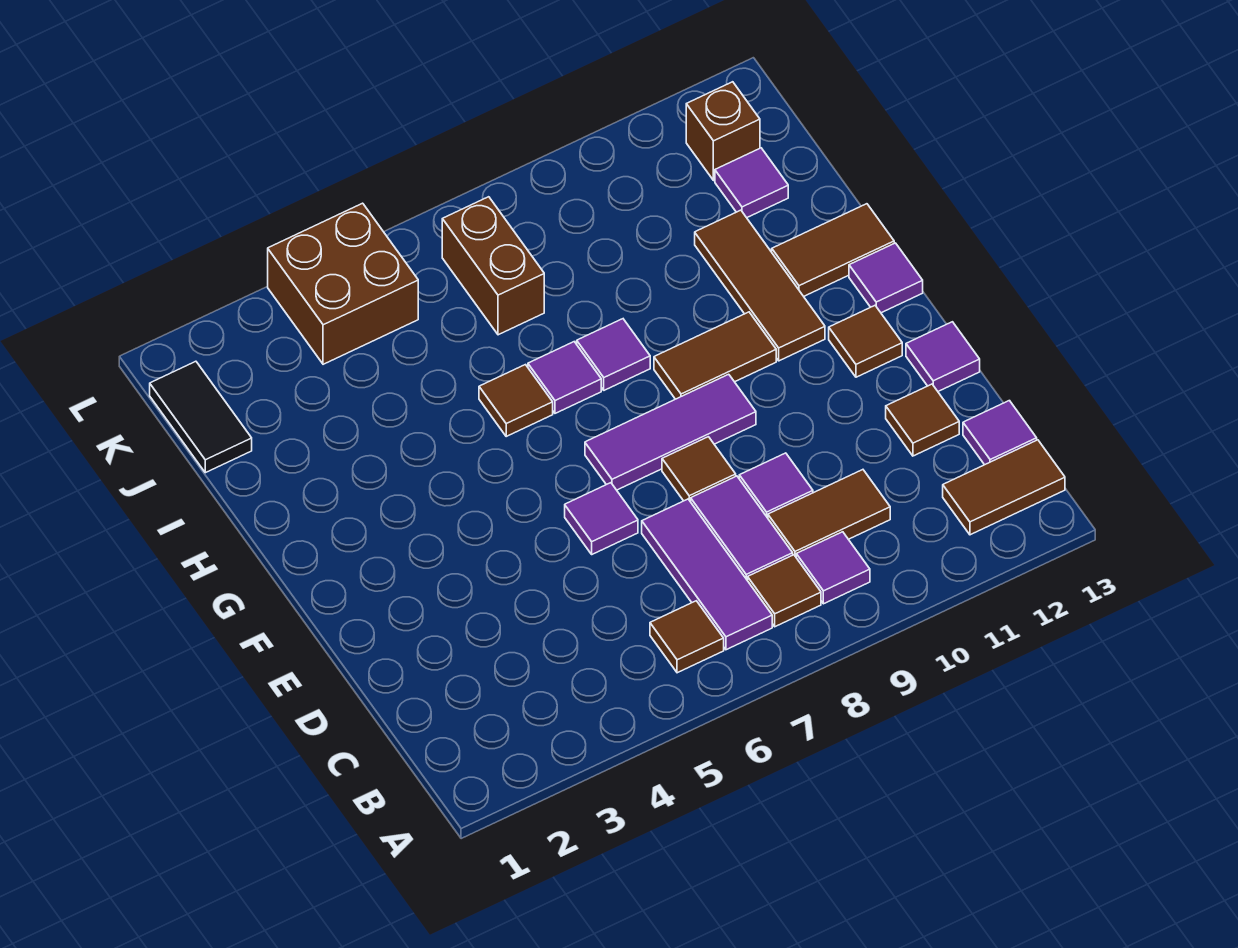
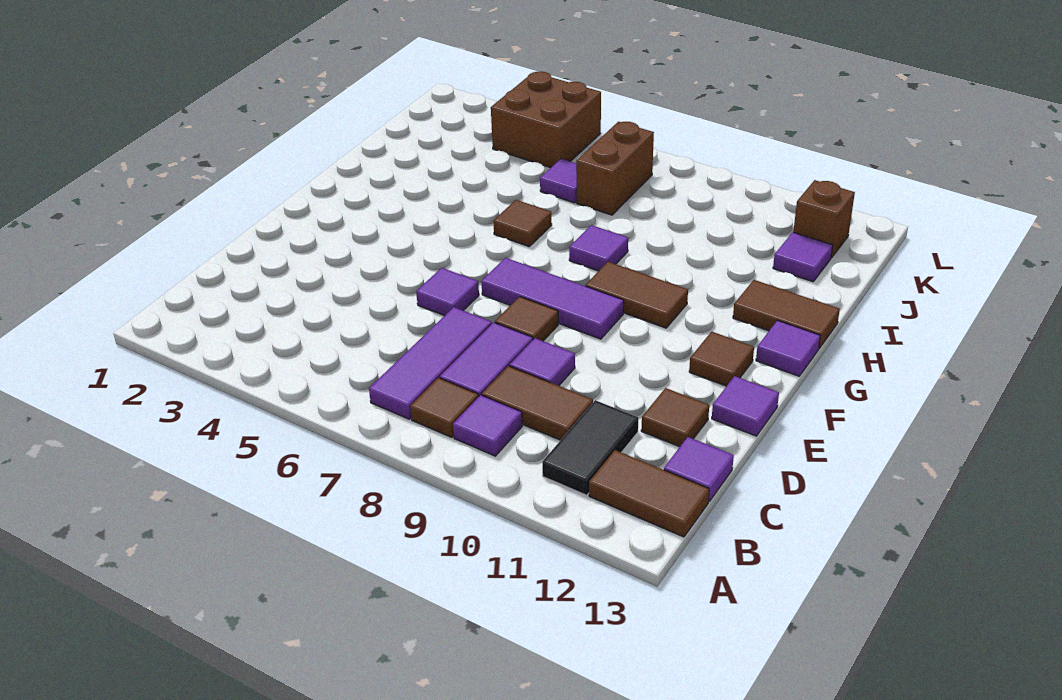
brown 1x1 tile [650,601,724,673] -> none
brown 1x3 tile [695,210,825,361] -> none
purple 1x1 tile [528,342,601,413] -> purple 1x1 tile moved to [540,159,577,203]
black 1x2 tile [150,361,252,473] -> black 1x2 tile moved to [542,400,638,495]

